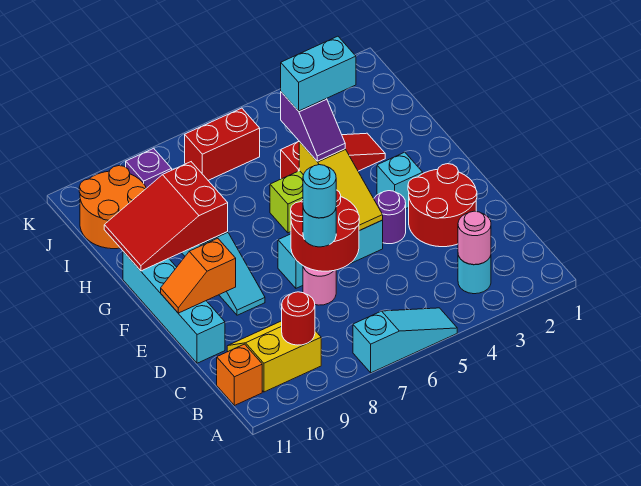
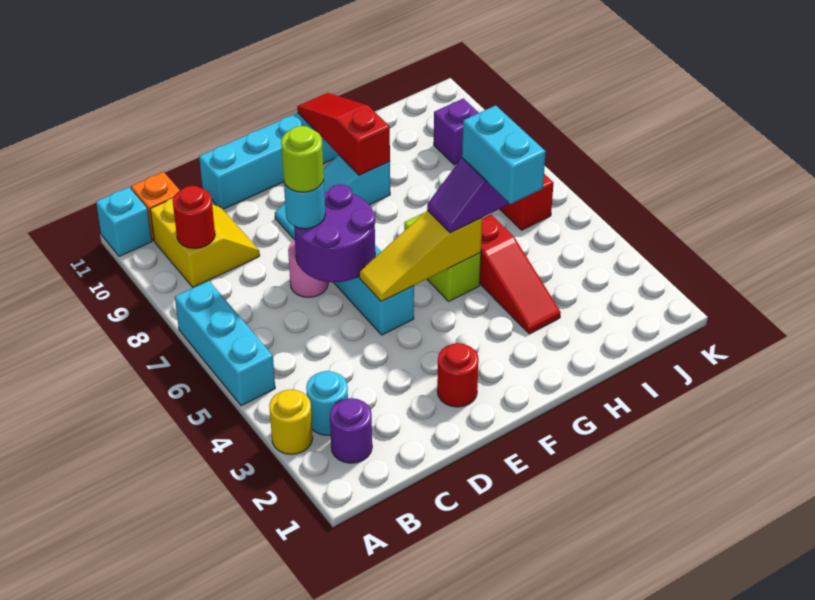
none -> yellow 1x1 round brick [269,389,313,454]
cyan 1x3 slope [353,308,457,373] -> cyan 1x3 brick [175,280,275,406]
pink 1x1 round brick [458,211,491,265] -> none
red 2x2 round brick [408,164,477,247] -> red 1x1 round brick [437,343,479,407]
red 2x2 round brick [291,190,359,271] -> purple 2x2 round brick [294,184,375,282]
cyan 1x1 round brick [303,165,336,218] -> lime 1x1 round brick [281,126,324,192]
purple 1x1 round brick [374,191,406,244] -> purple 1x1 round brick moved to [330,398,372,463]
orange 1x2 slope [161,238,236,313] -> none
cyan 1x1 brick [377,152,423,208] -> cyan 1x1 brick moved to [96,187,152,257]
red 2x3 slope [104,162,228,271] -> red 1x3 slope [297,93,390,175]
orange 2x2 round brick [79,166,146,249] -> none

